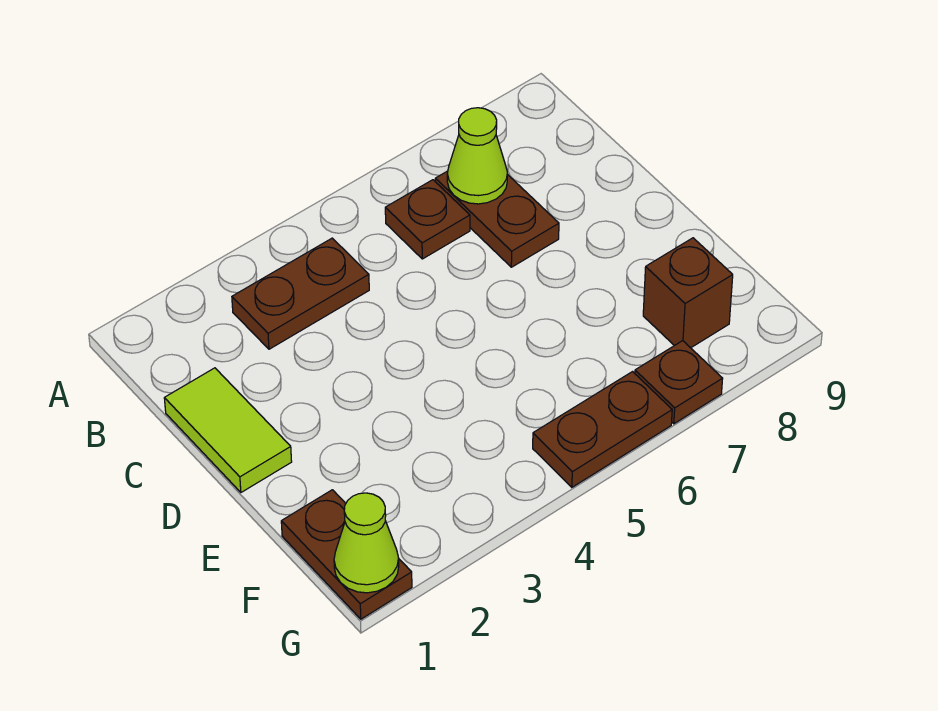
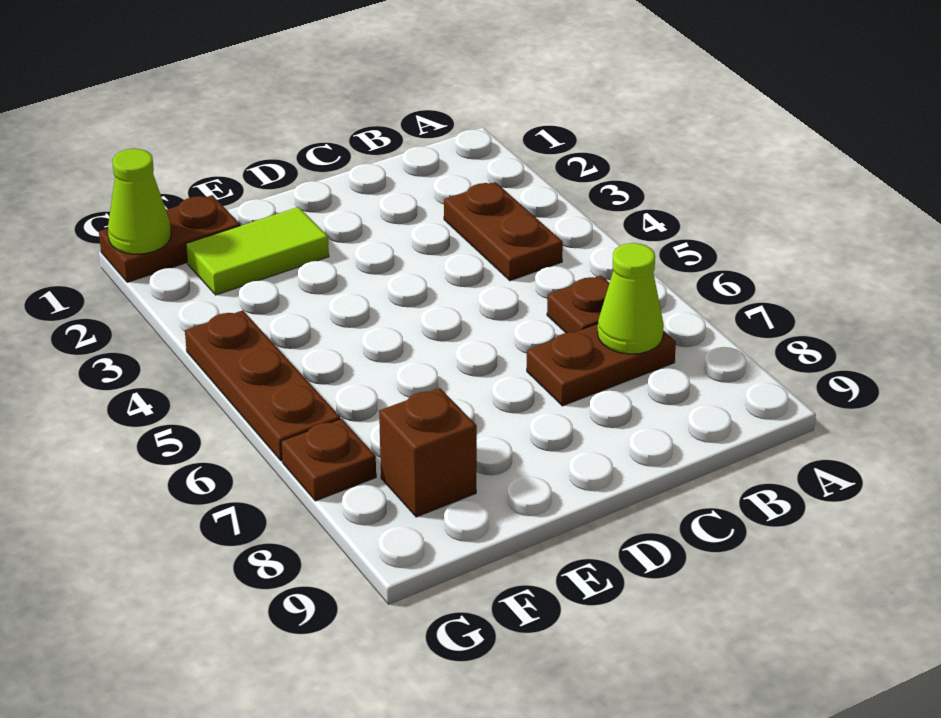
lime 1x2 tile [164,368,292,492] -> lime 1x2 tile moved to [186,207,329,295]
brown 1x2 plate [533,372,672,487] -> brown 1x3 plate [185,310,340,461]

